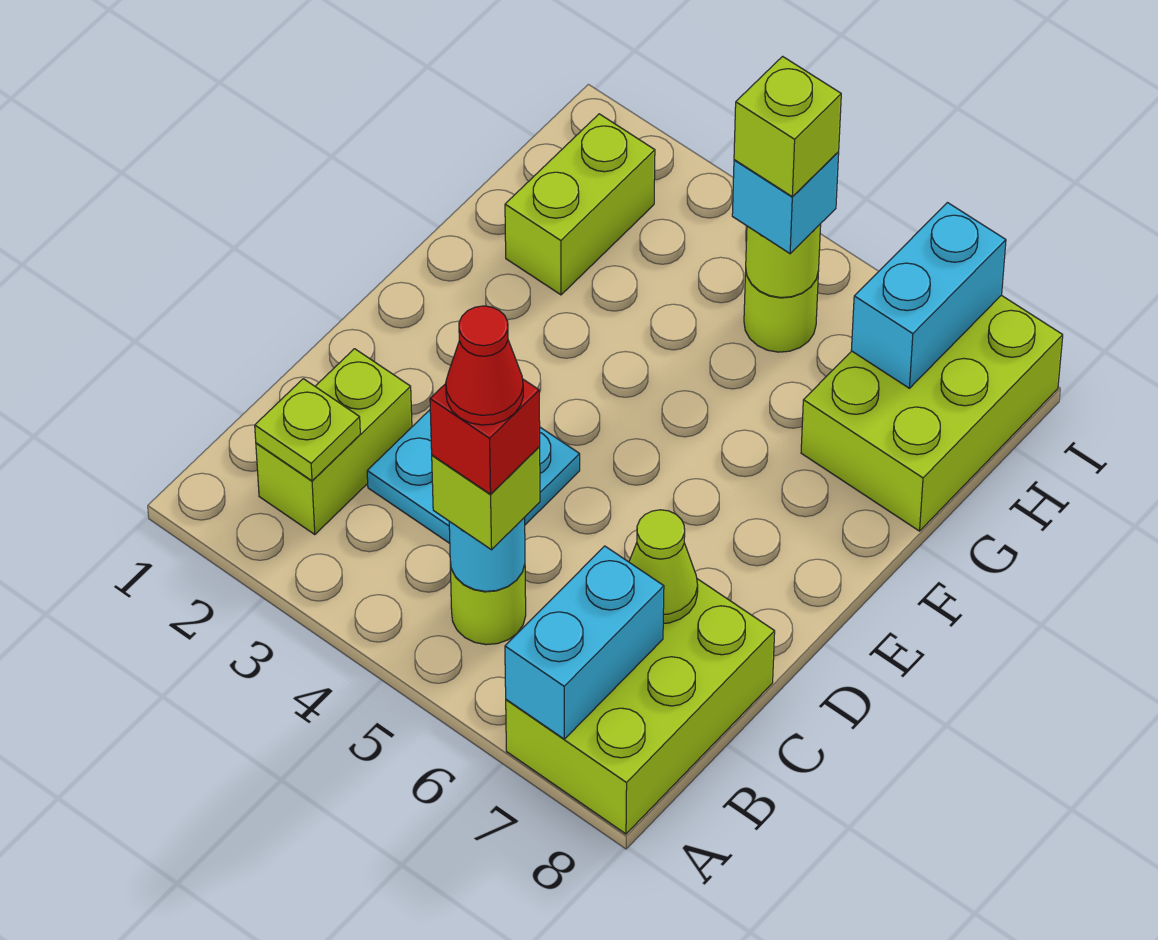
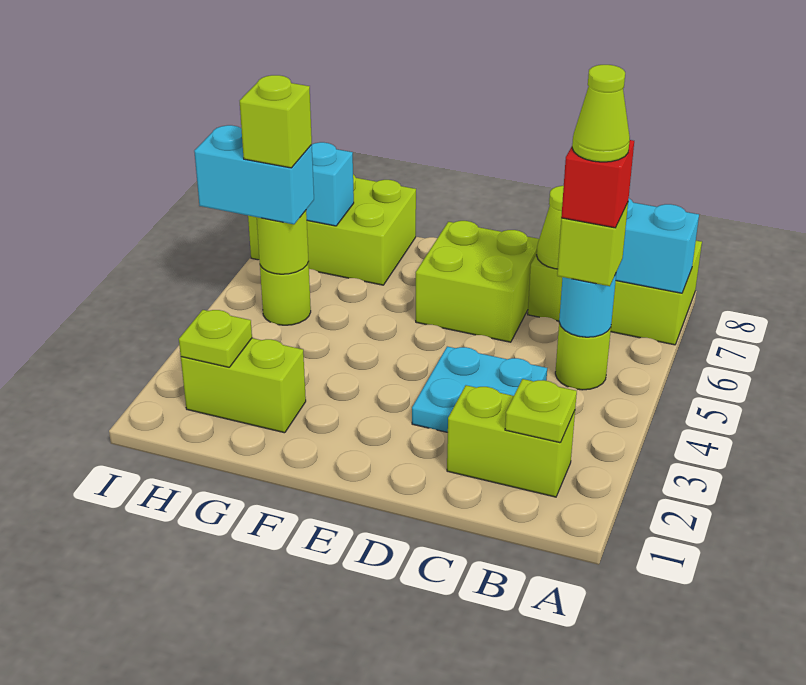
red 1x1 cone [446,306,523,425] -> lime 1x1 cone [572,65,630,162]
none -> lime 2x2 brick [416,221,539,342]
none -> lime 1x1 plate [179,310,252,367]
cyan 1x1 brick [732,152,839,254] -> cyan 1x2 brick [194,125,314,224]

